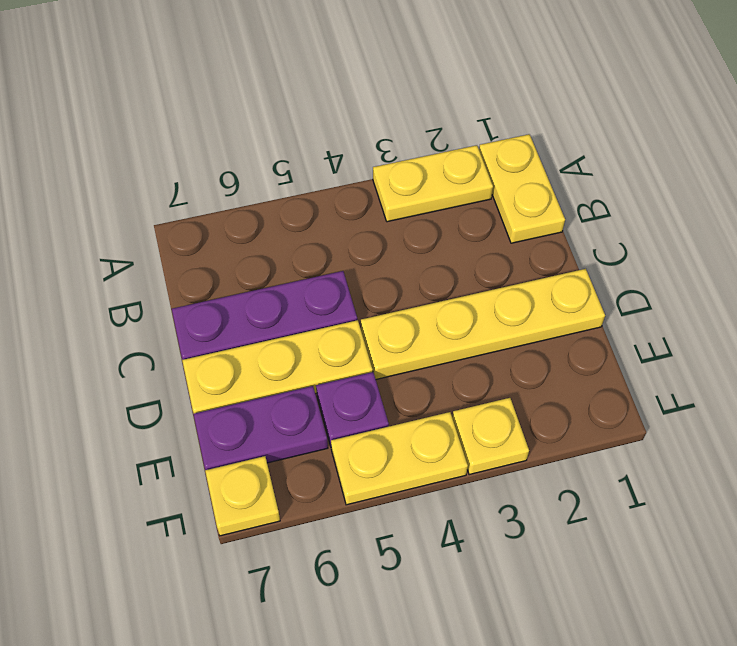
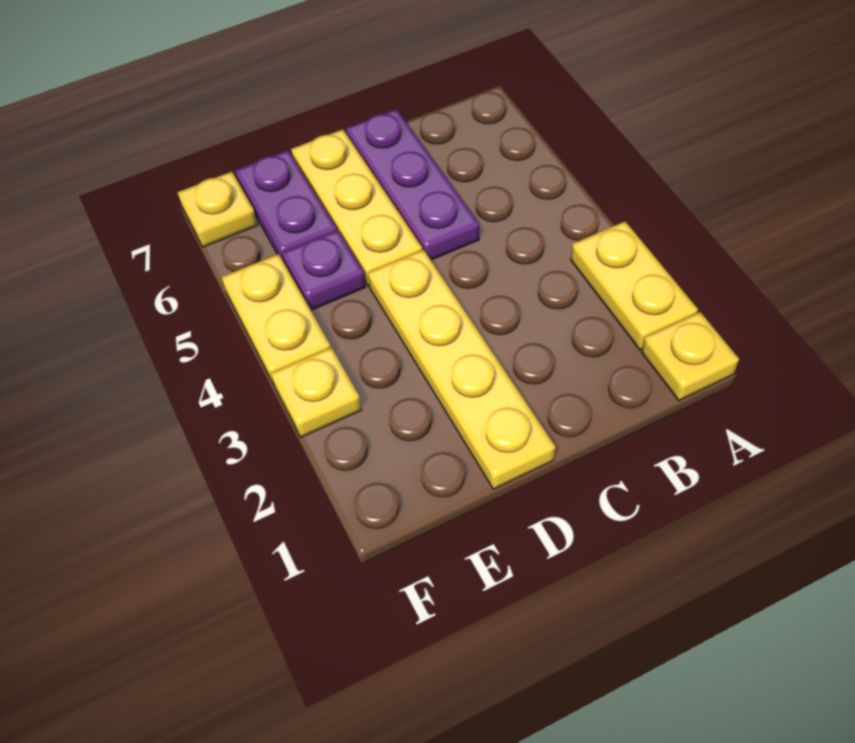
yellow 1x2 plate [479,134,565,243] -> yellow 1x1 plate [642,312,739,400]

